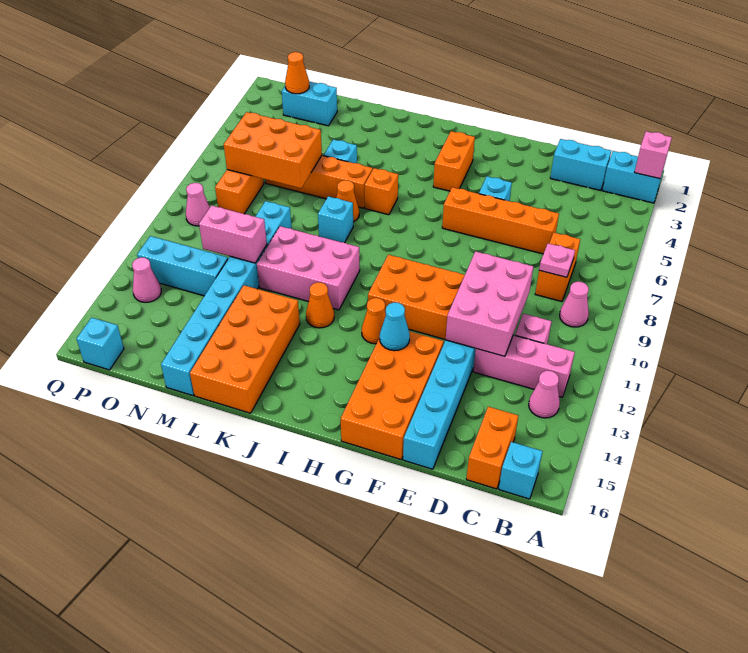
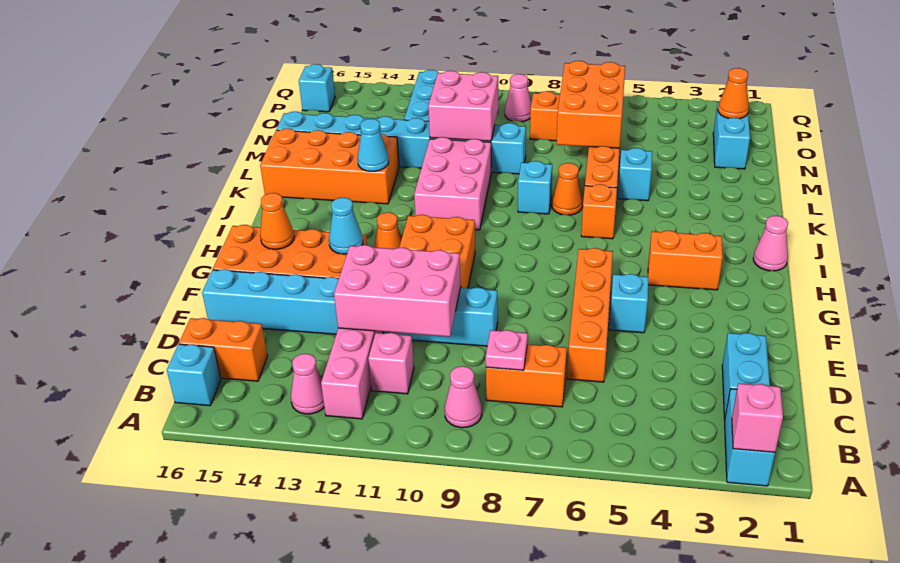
orange 1x1 cone [306,282,334,328] -> orange 1x1 cone moved to [260,193,294,249]
none -> cyan 1x1 cone [358,119,389,171]
pink 1x2 brick [199,205,267,263] -> pink 2x2 brick [428,71,498,141]
pink 1x1 cone [132,258,161,302] -> pink 1x1 cone moved to [753,216,788,271]

